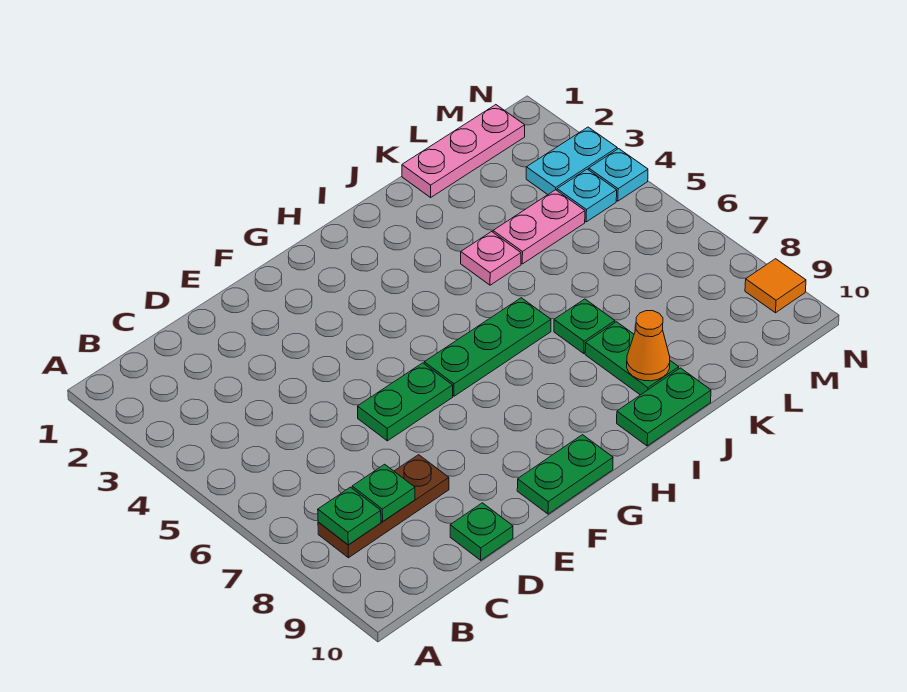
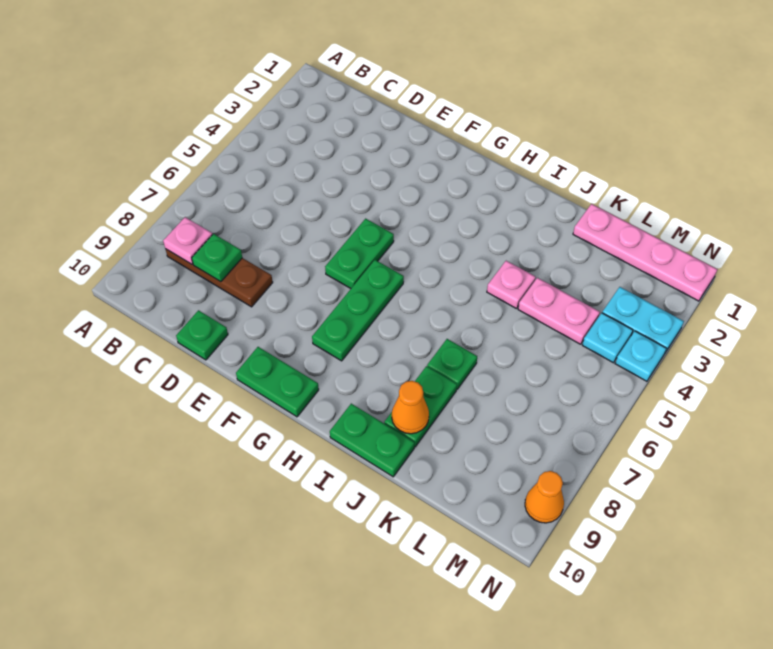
green 1x1 plate [318,487,381,545] -> pink 1x1 plate [163,217,212,264]
green 1x2 plate [358,363,453,441] -> green 1x2 plate turned to [325,219,394,289]
green 1x3 plate [424,298,551,396] -> green 1x3 plate turned to [312,260,404,361]
pink 1x3 plate [402,105,525,197] -> pink 1x4 plate [573,204,718,301]
orange 1x1 tile [745,259,806,313] -> orange 1x1 cone [525,471,564,523]

